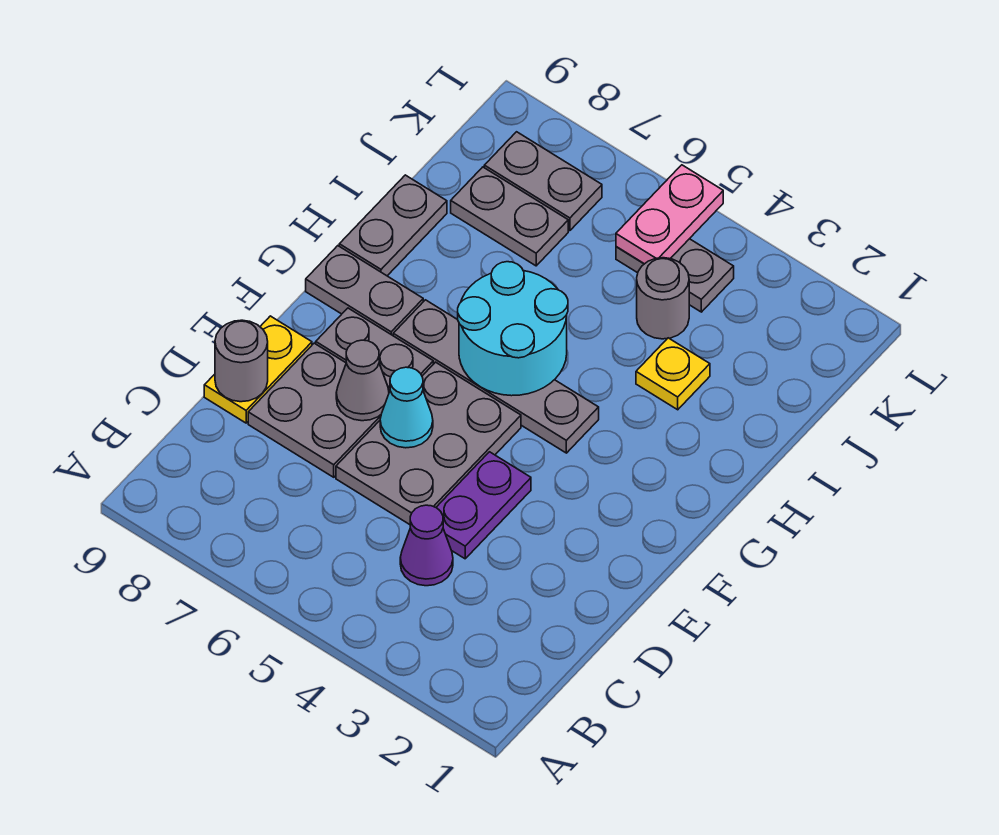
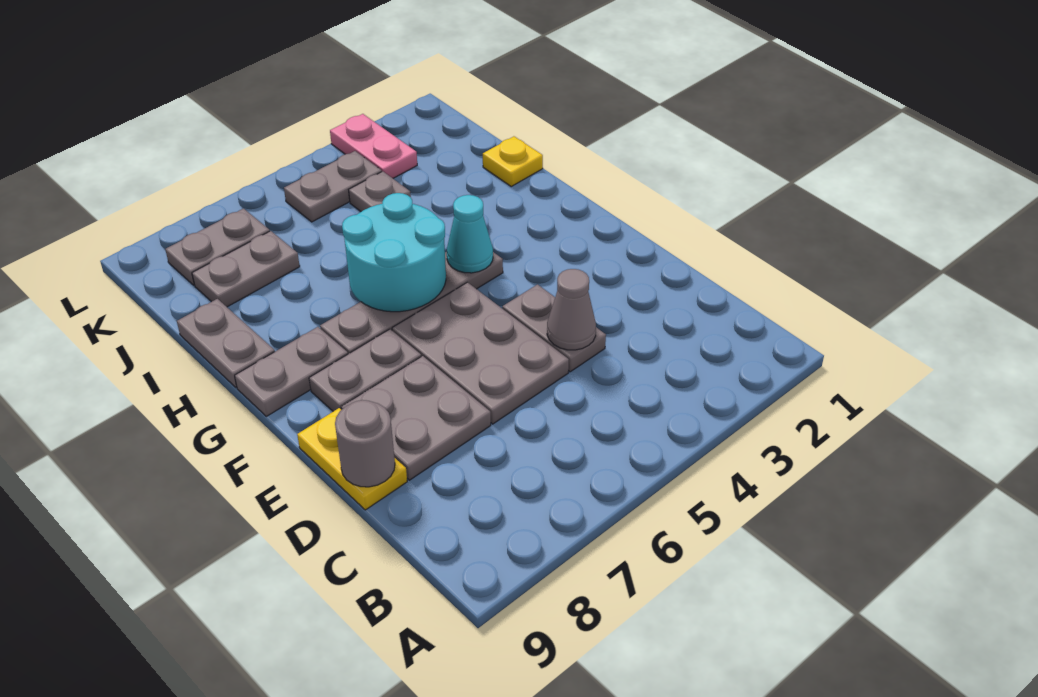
purple 1x1 cone [400,505,453,586] -> none
purple 1x2 plate [436,452,531,559] -> grey 1x2 plate [502,285,606,372]
cyan 1x1 cone [380,367,433,448] -> cyan 1x1 cone moved to [447,195,493,273]
grey 1x1 cone [336,340,389,421] -> grey 1x1 cone moved to [547,269,596,350]
yellow 1x1 plate [636,338,710,410] -> yellow 1x1 plate moved to [483,136,543,186]
grey 1x1 round brick [637,258,689,339] -> grey 1x1 plate [349,171,411,212]
pink 1x2 plate [616,165,723,264] -> pink 1x2 plate moved to [330,114,417,178]

